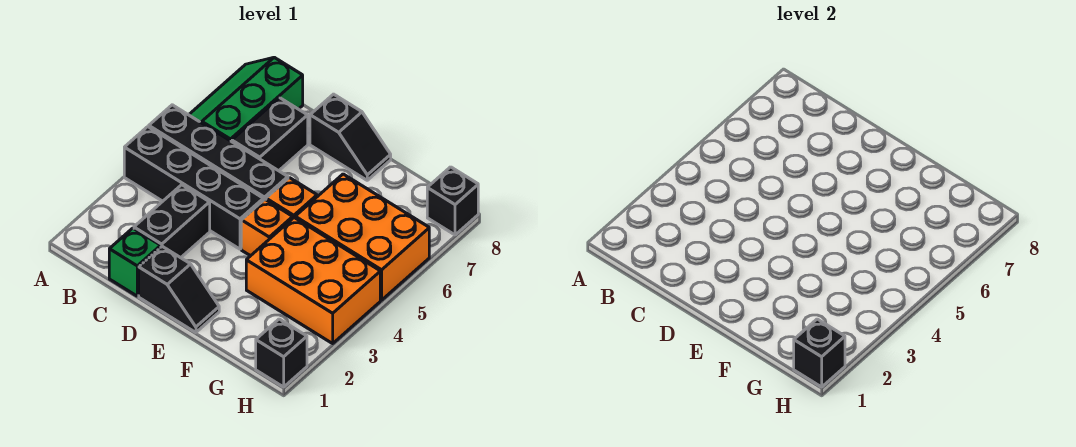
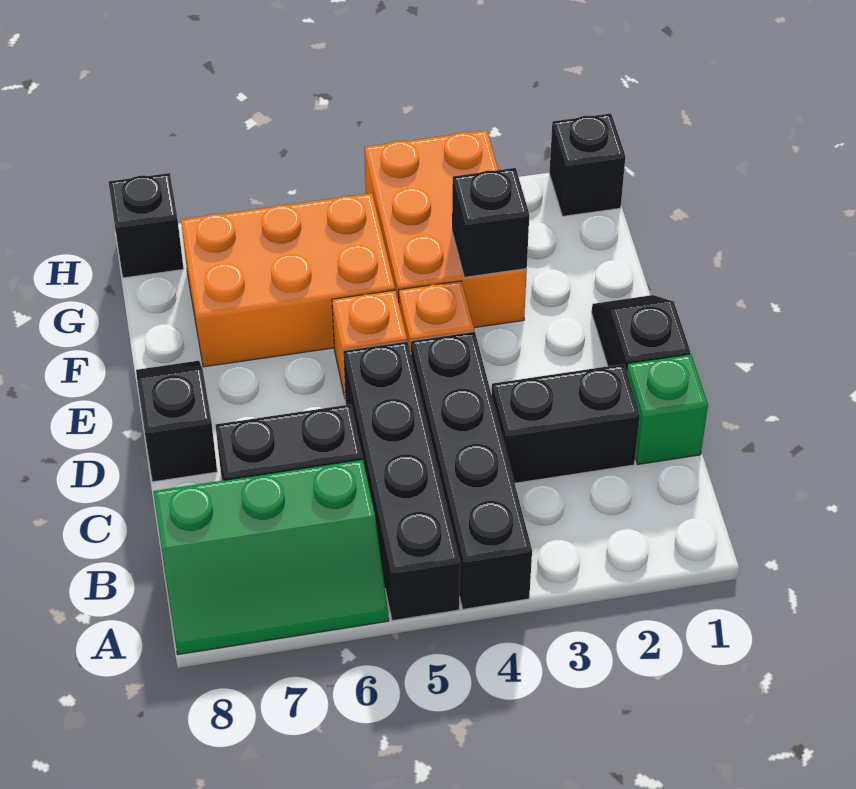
orange 2x3 brick [295,174,429,300] -> orange 2x3 brick turned to [181,193,395,367]
black 1x1 brick [794,319,845,387] -> black 1x1 brick moved to [452,168,529,277]

